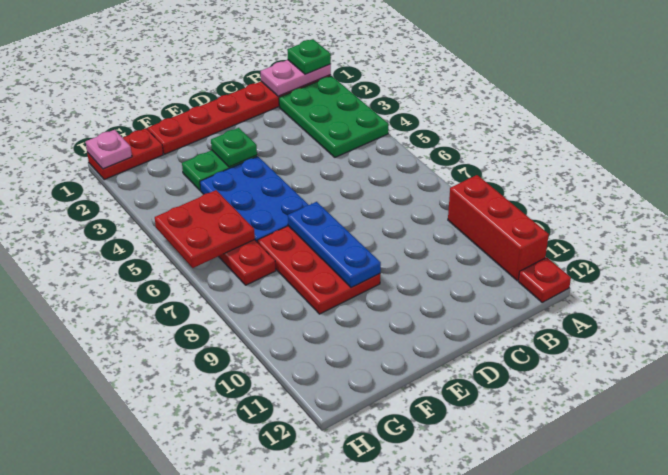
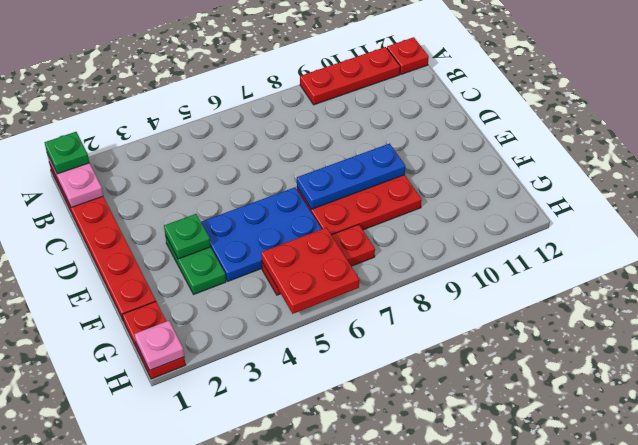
green 2x3 plate [279,76,389,157] -> none
red 1x3 brick [448,175,549,281] -> red 1x3 plate [300,47,400,105]

